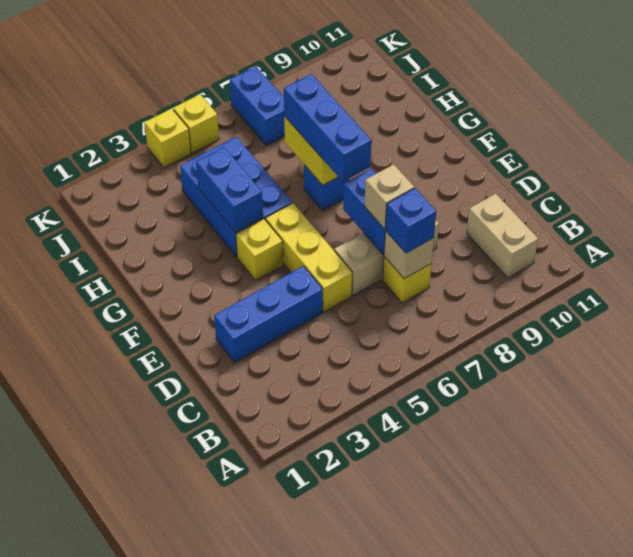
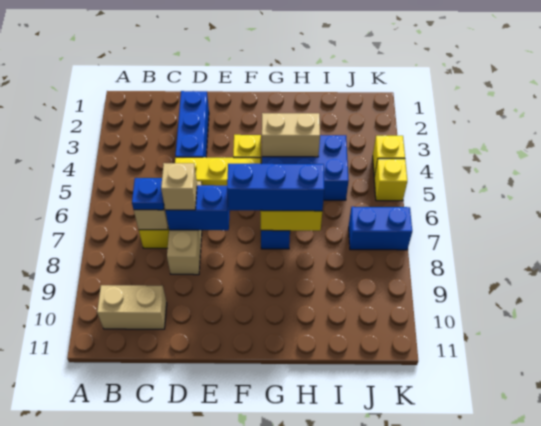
blue 1x1 brick [385,188,436,253] -> blue 1x1 plate [132,178,164,210]
blue 1x2 brick [196,147,263,232] -> tan 1x2 brick [262,113,320,157]

